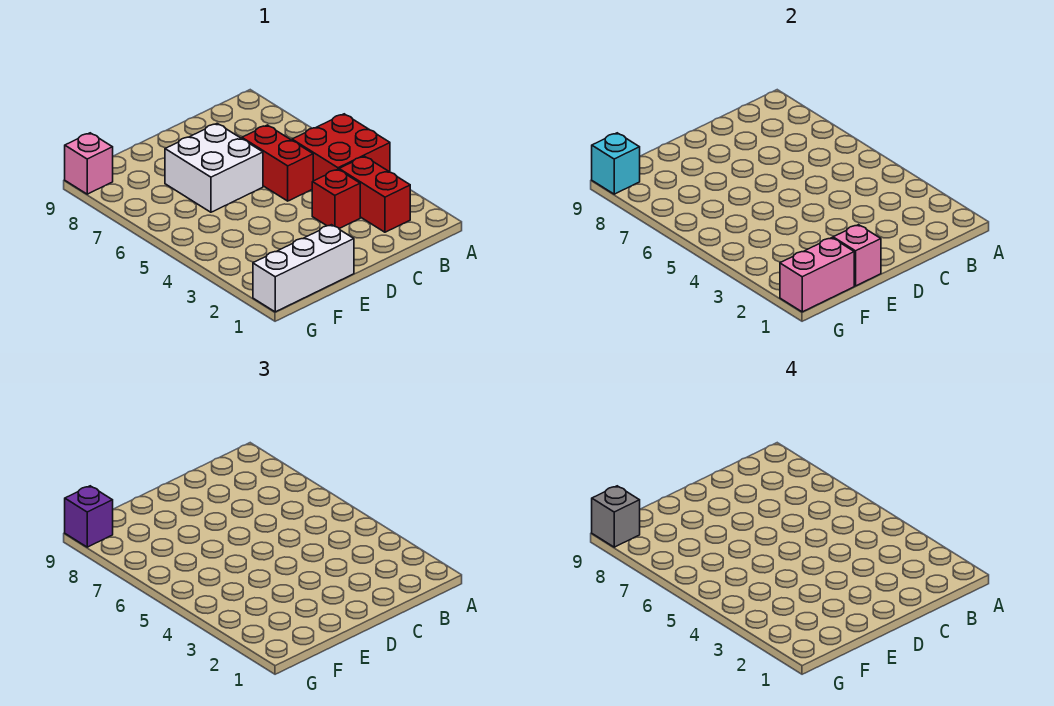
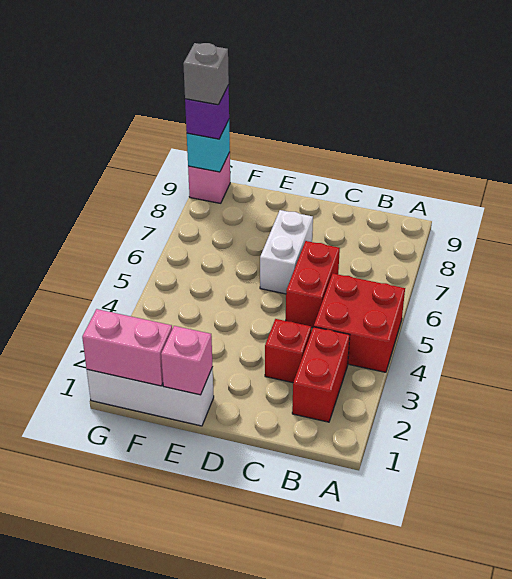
white 2x2 brick [165,124,263,212] -> white 1x2 brick [260,210,313,294]

